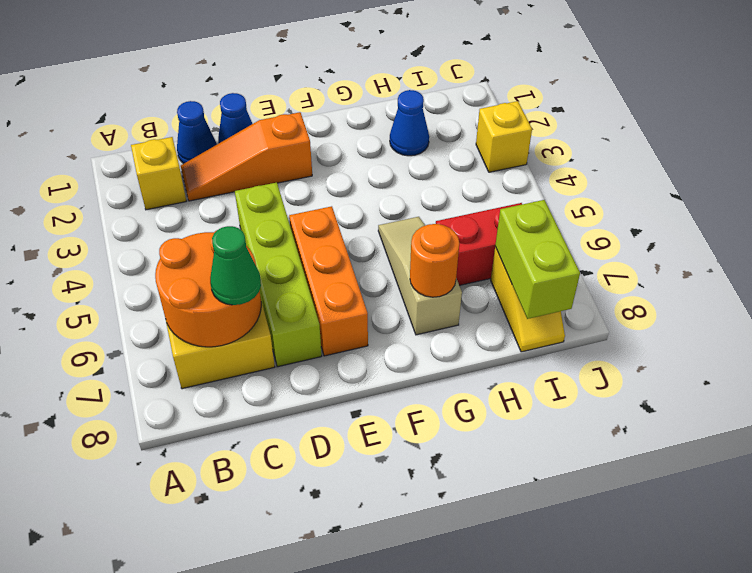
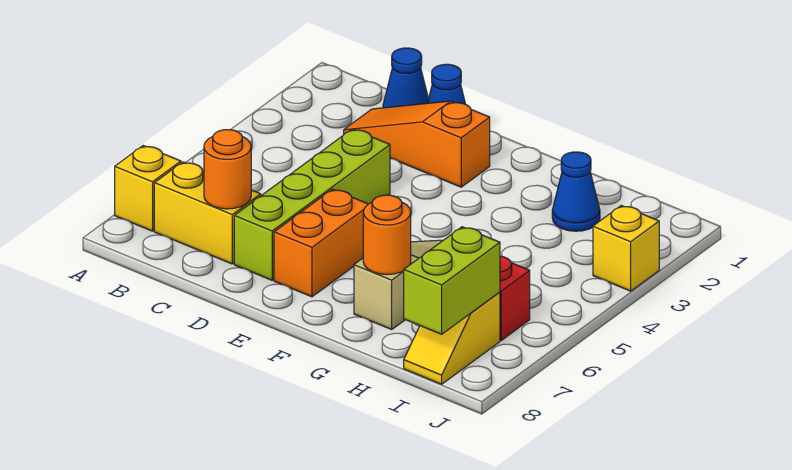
yellow 1x1 brick [131,137,186,210] -> yellow 1x1 brick moved to [115,146,181,231]
orange 2x2 round brick [155,231,261,347] -> orange 1x1 round brick [204,130,251,209]
green 1x1 cone [210,226,261,305] -> none
orange 1x3 brick [289,206,368,356] -> orange 1x2 brick [274,189,368,297]

